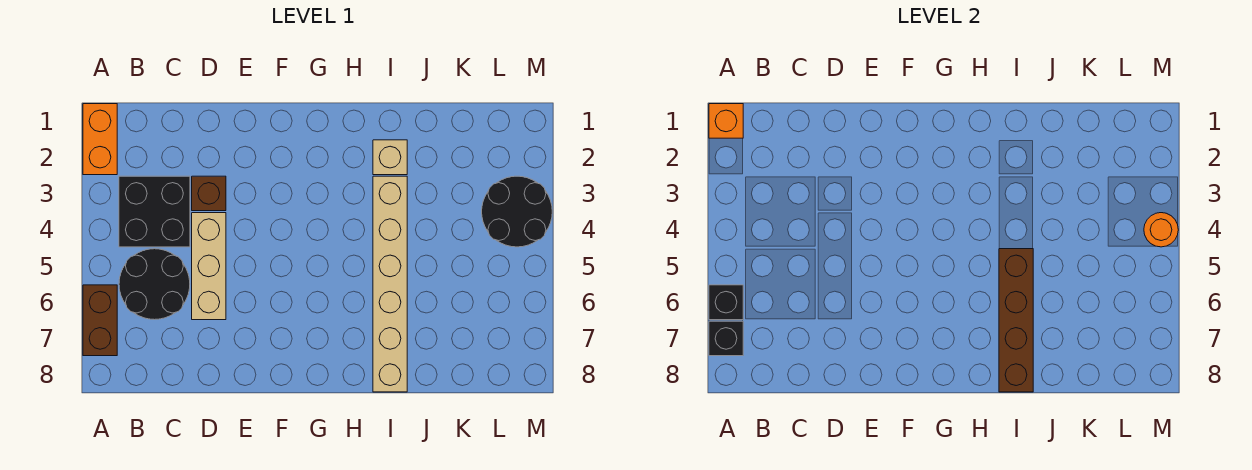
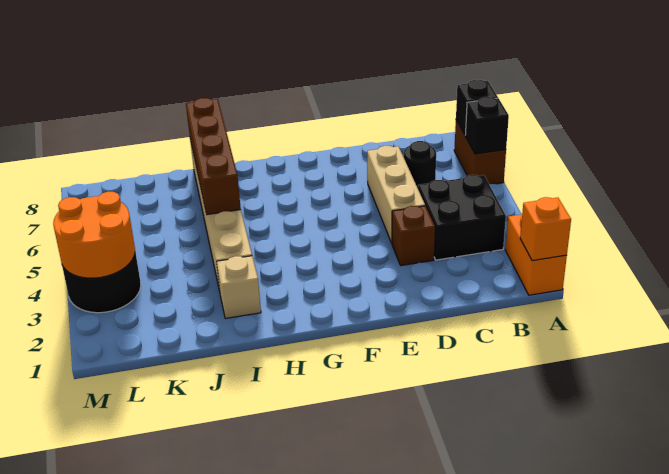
black 2x2 round brick [119,249,190,320] -> black 1x1 round brick [404,141,436,188]
orange 1x1 round brick [1144,213,1178,247] -> orange 2x2 round brick [53,192,135,278]

